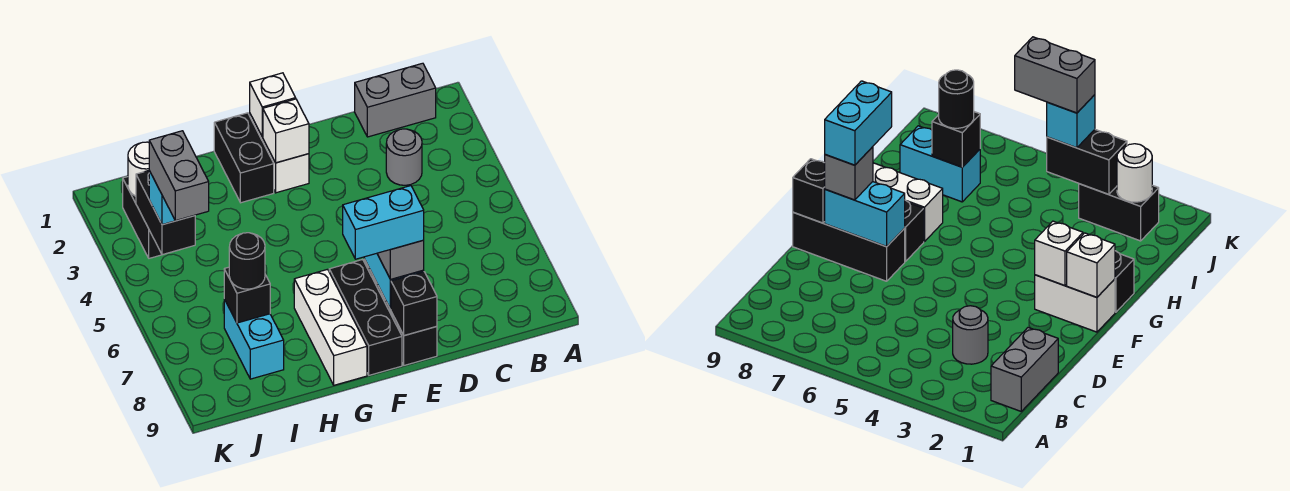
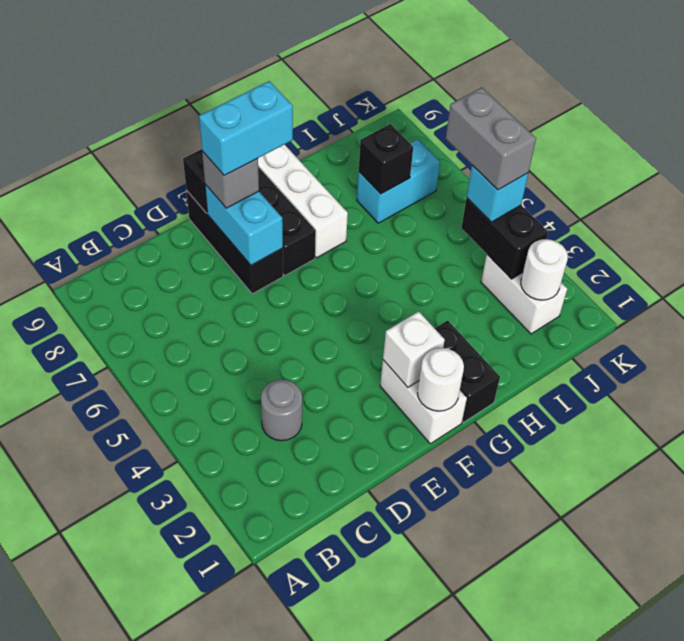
grey 1x2 brick [355,63,436,137] -> none
white 1x1 brick [250,73,296,137] -> white 1x1 round brick [418,348,464,411]
cyan 1x2 brick [224,299,284,379] -> cyan 1x2 brick turned to [357,139,440,223]
black 1x1 round brick [229,233,265,289] -> none
black 1x2 brick [123,177,162,258] -> white 1x2 brick [481,255,567,334]

